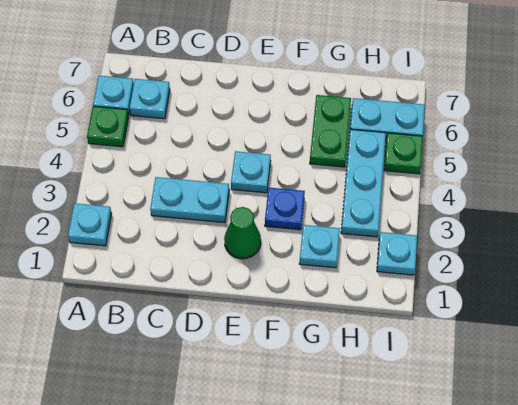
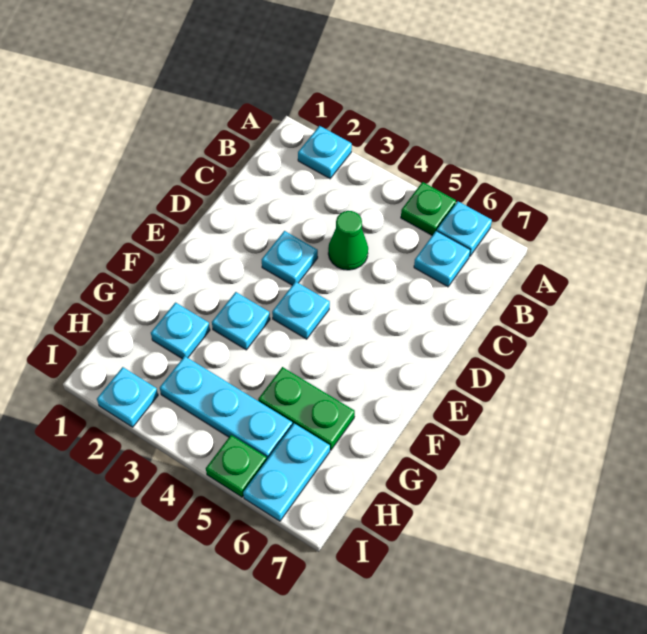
cyan 1x2 plate [150,177,229,223] -> cyan 1x1 plate [262,231,318,285]
green 1x1 cone [224,207,261,259] -> green 1x1 cone moved to [328,211,368,270]
blue 1x1 plate [265,188,305,230] -> cyan 1x1 plate [212,292,270,350]

